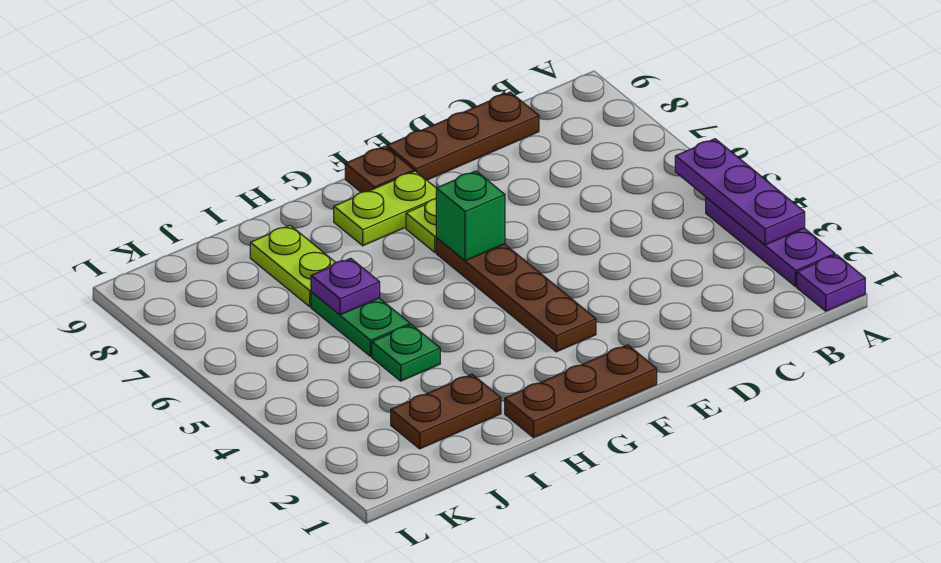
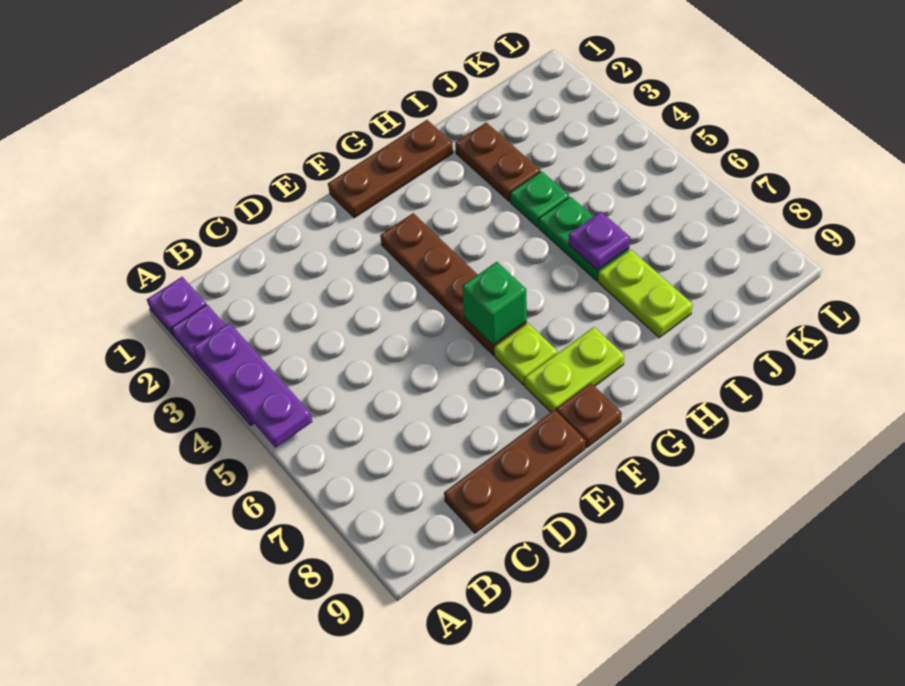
brown 1x2 plate [391,374,501,449] -> brown 1x2 plate turned to [455,123,540,201]

